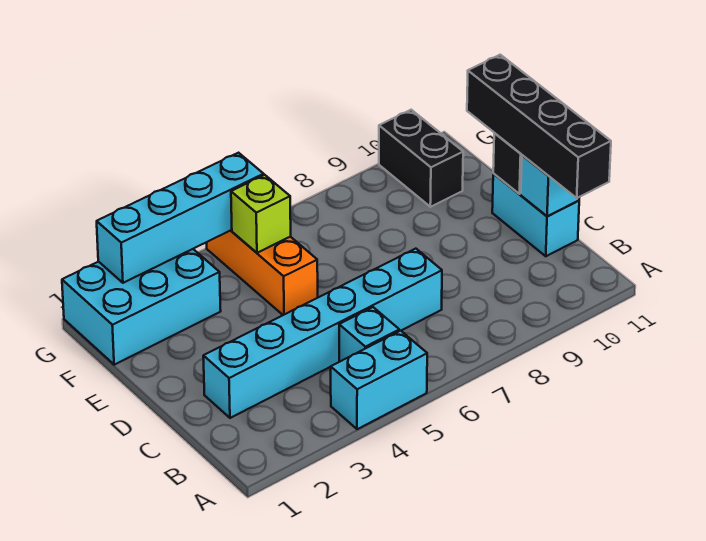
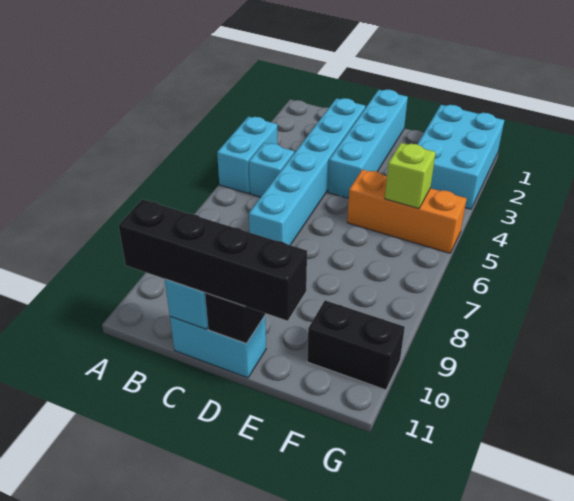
cyan 1x4 brick [97,153,264,283] -> cyan 1x4 brick moved to [328,89,408,199]

